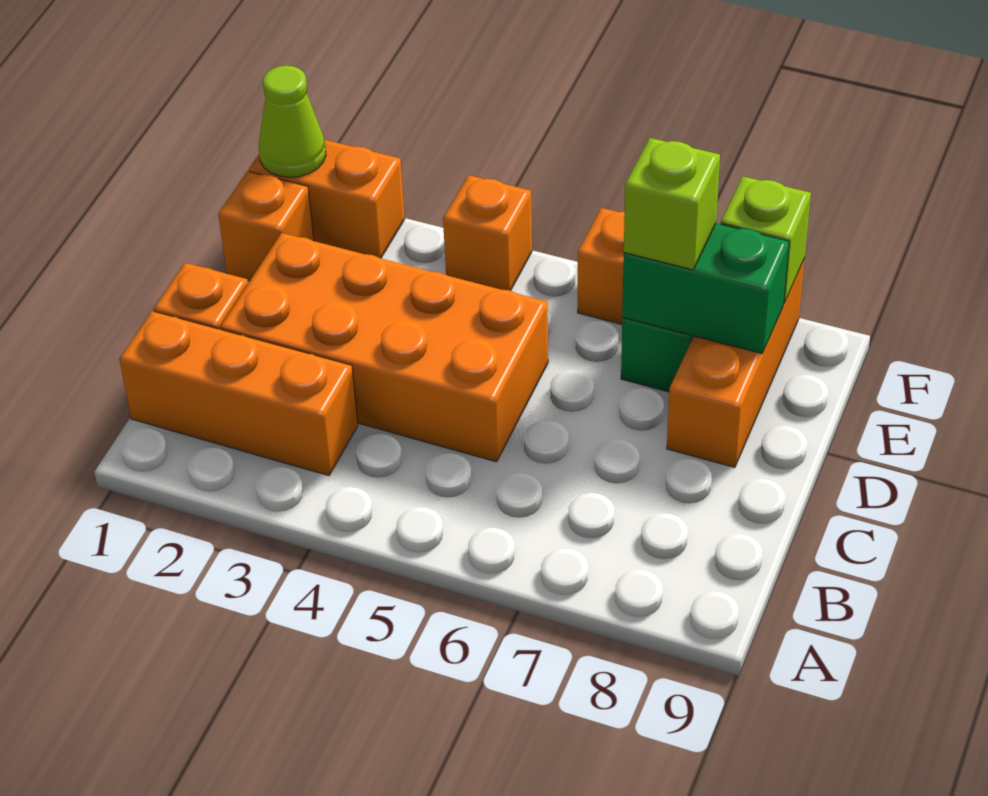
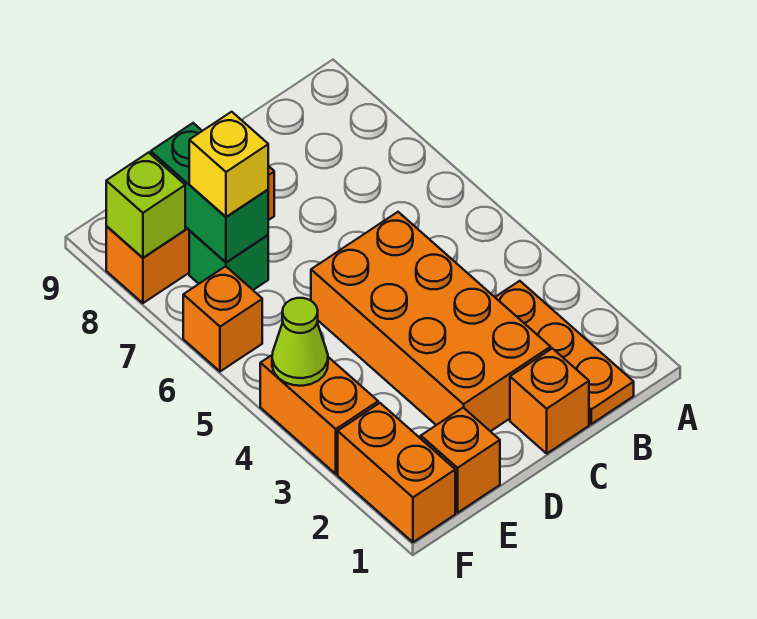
orange 1x3 brick [119,311,358,476] -> orange 1x3 plate [495,281,634,424]
lime 1x1 brick [624,138,720,270] -> yellow 1x1 brick [189,112,268,217]
lime 1x1 cone [259,66,326,177] -> lime 1x1 cone moved to [272,298,328,386]
orange 1x1 brick [443,175,532,291] -> orange 1x2 brick [260,355,378,474]

